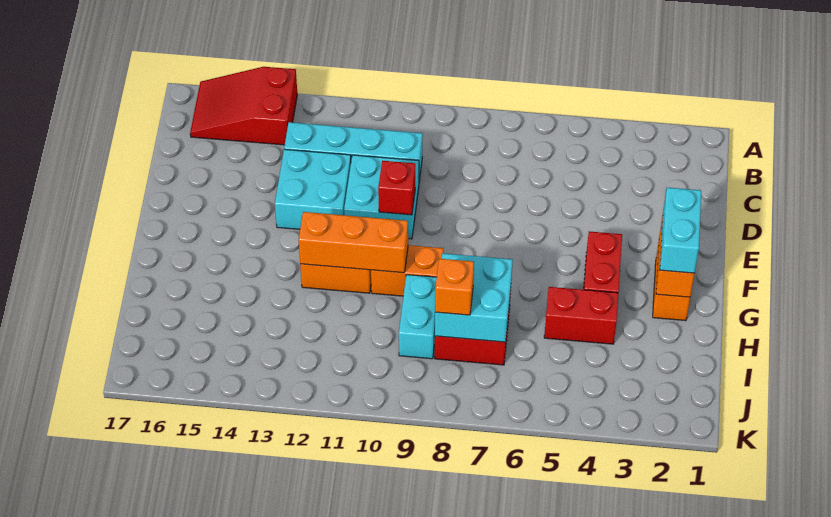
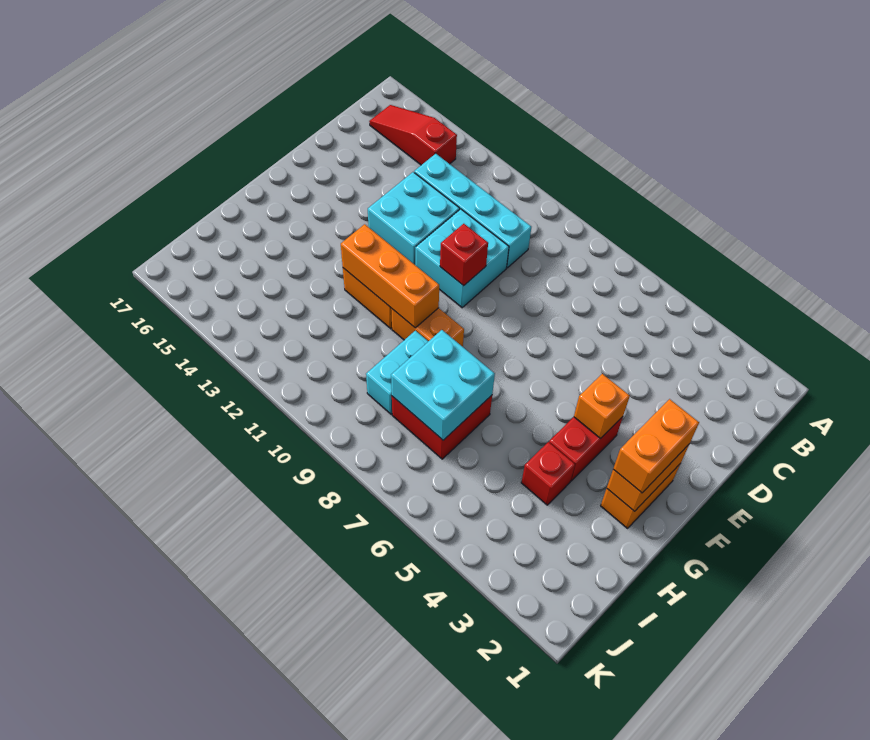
red 2x3 slope [190,67,297,145] -> red 1x3 slope [369,105,457,165]
cyan 1x2 brick [660,188,701,273] -> orange 1x2 brick [613,399,699,493]
red 1x2 brick [544,287,618,344] -> red 1x1 brick [521,442,575,505]
orange 1x1 brick [435,259,474,315] -> orange 1x1 brick moved to [574,374,630,438]

